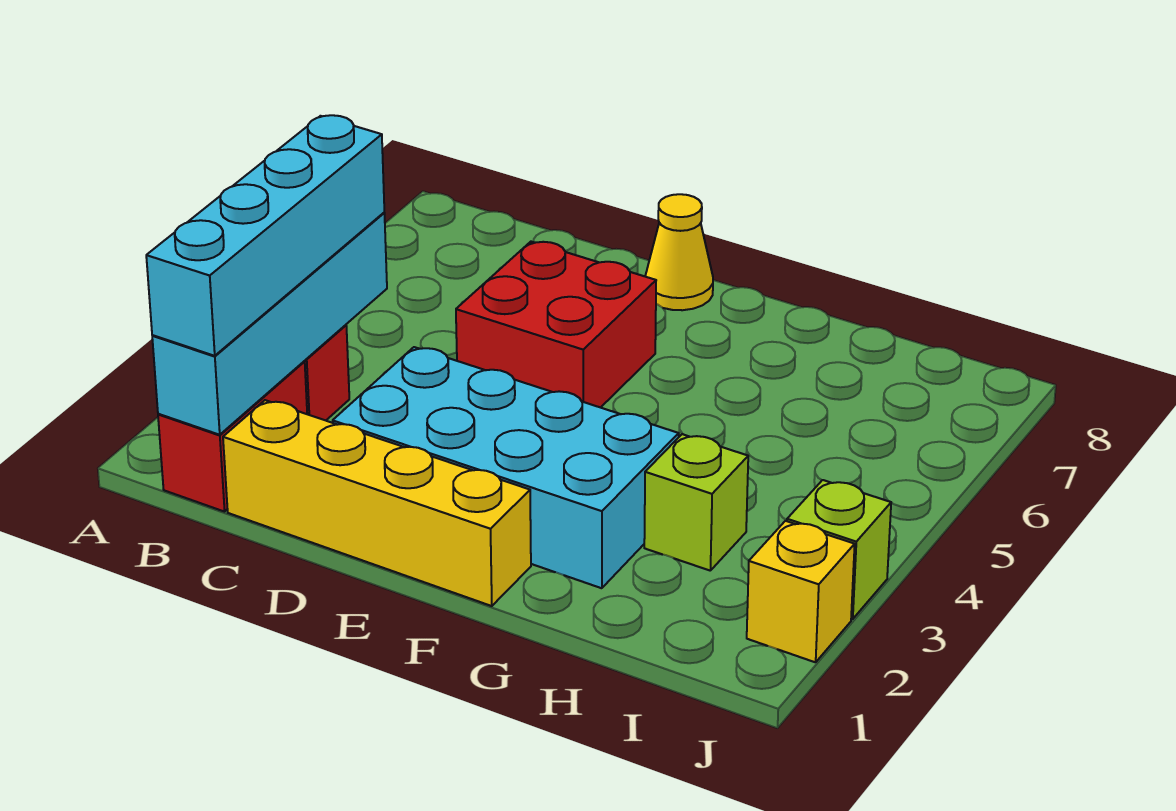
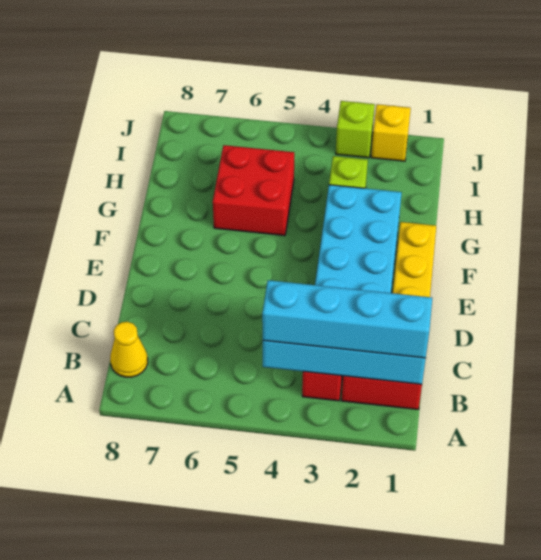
red 2x2 brick [456,242,656,408] -> red 2x2 brick moved to [213,145,294,236]
yellow 1x1 cone [645,194,713,310] -> yellow 1x1 cone moved to [110,322,148,377]

